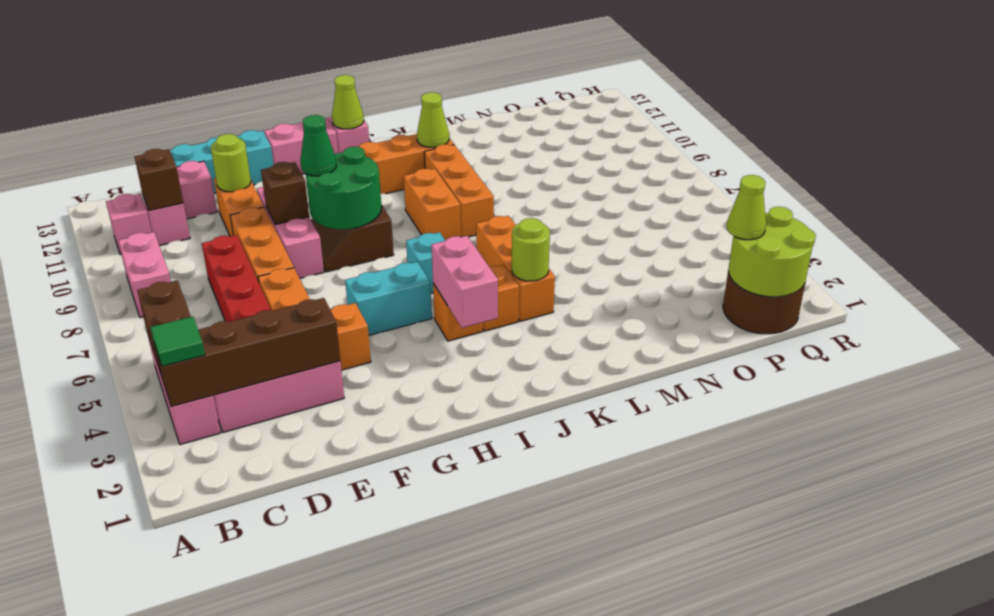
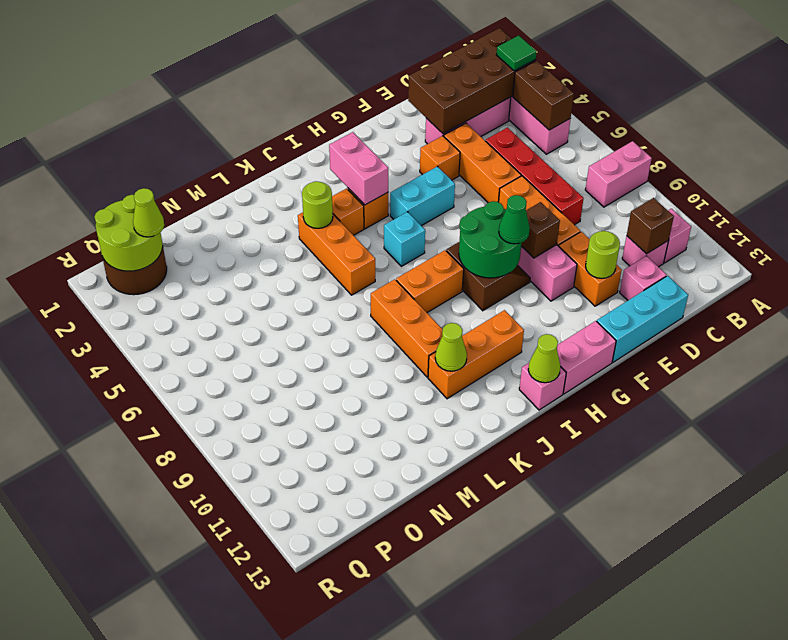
brown 1x4 brick [154,298,340,407] -> brown 2x4 brick [408,28,536,134]
pink 1x2 brick [118,232,171,318] -> pink 1x2 brick turned to [585,141,652,207]
orange 1x2 brick [404,168,461,241] -> orange 1x2 brick turned to [396,250,464,312]

